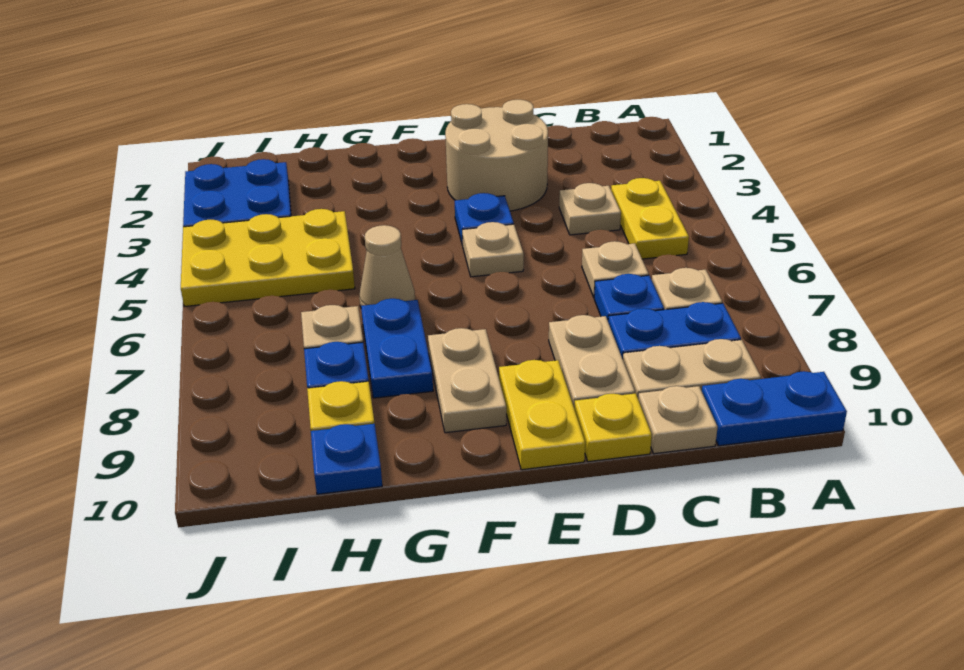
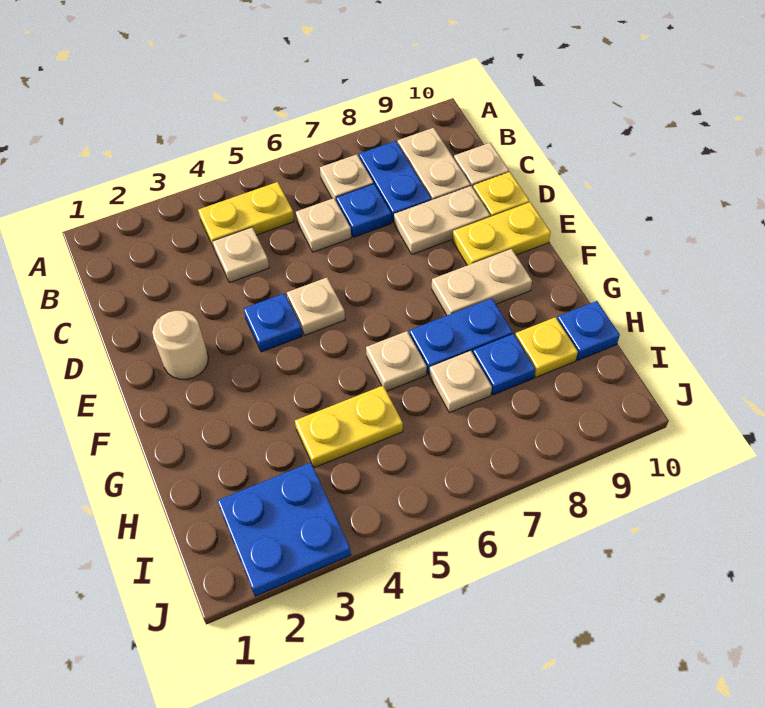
blue 1x2 plate [702,371,847,446] -> none
tan 2x2 round brick [445,100,548,211] -> tan 1x1 round brick [152,311,208,380]
tan 1x1 cone [359,225,415,307] -> tan 1x1 plate [366,331,427,391]
yellow 2x3 plate [181,209,355,307] -> yellow 1x2 plate [295,386,403,468]

